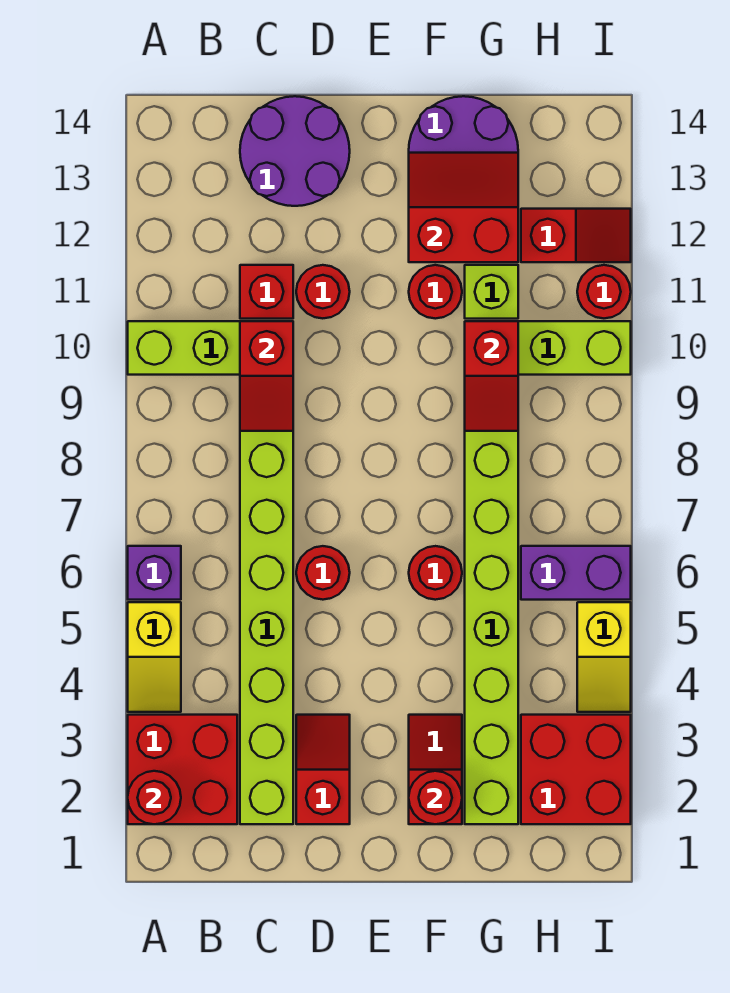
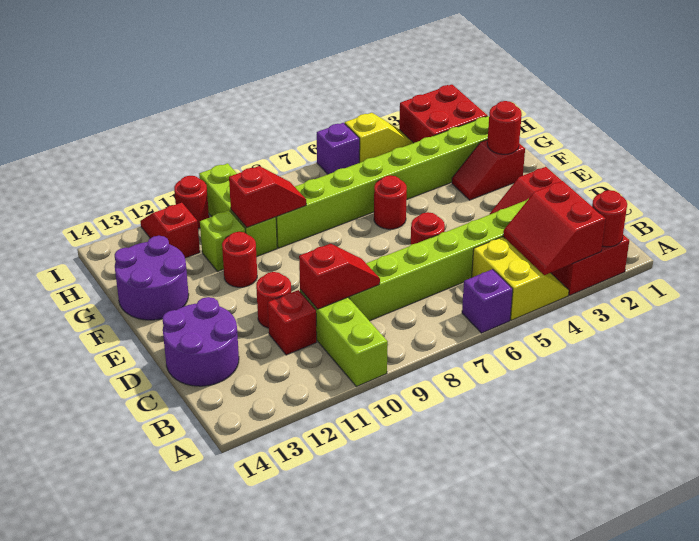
yellow 1x2 slope [128,602,181,712] -> yellow 2x2 slope [472,237,569,320]
red 2x2 slope [409,153,518,262] -> red 2x2 slope moved to [503,181,605,275]
purple 1x2 brick [521,546,631,600] -> purple 1x1 brick [317,123,360,174]

